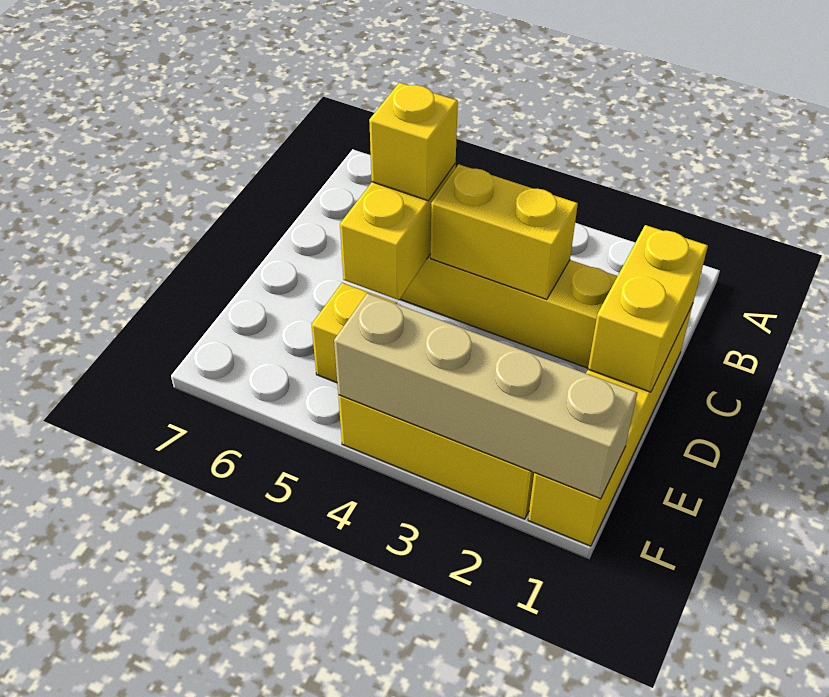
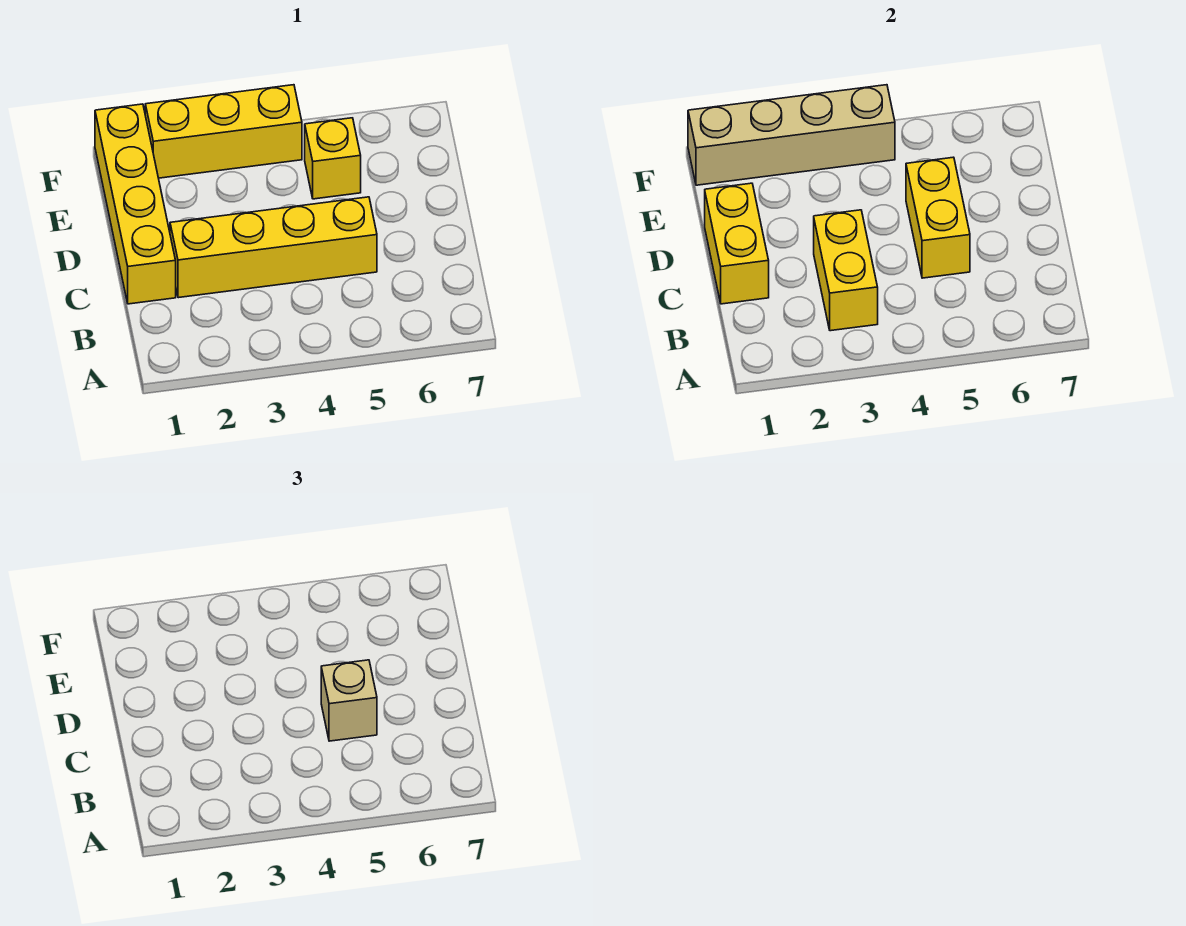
yellow 1x2 brick [431,164,578,300] -> yellow 1x2 brick turned to [814,210,878,331]
yellow 1x1 brick [369,83,458,201] -> tan 1x1 brick [321,660,377,741]

